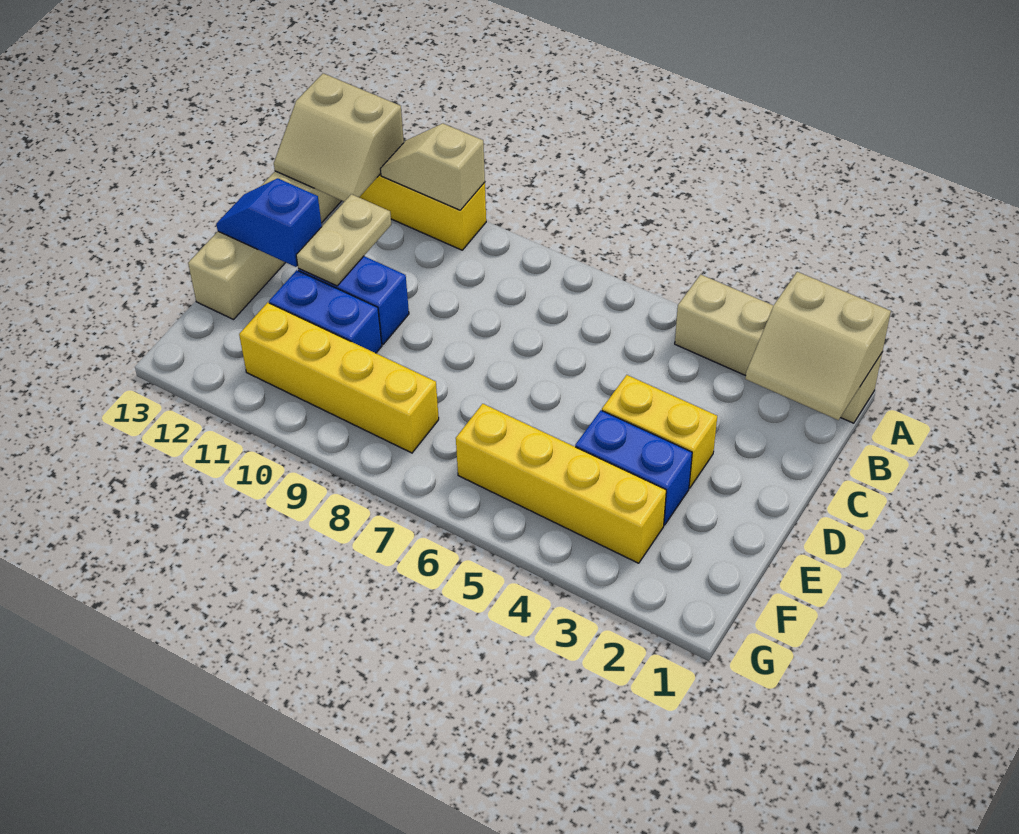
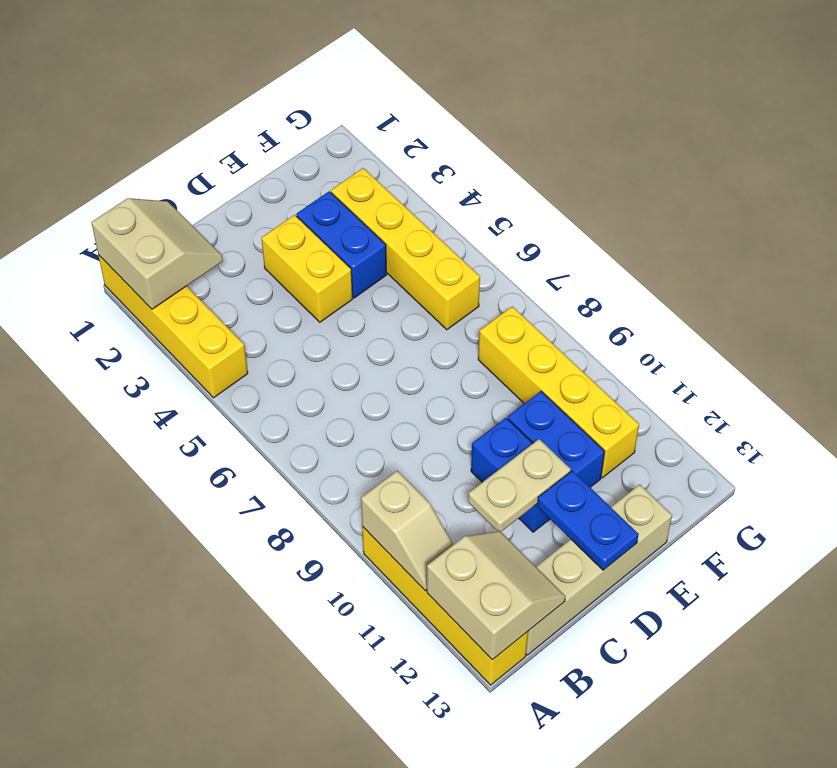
tan 1x4 brick [675,274,882,423] -> yellow 1x4 brick [98,255,248,398]
blue 1x2 slope [216,178,322,267] -> blue 1x2 plate [537,471,639,570]

